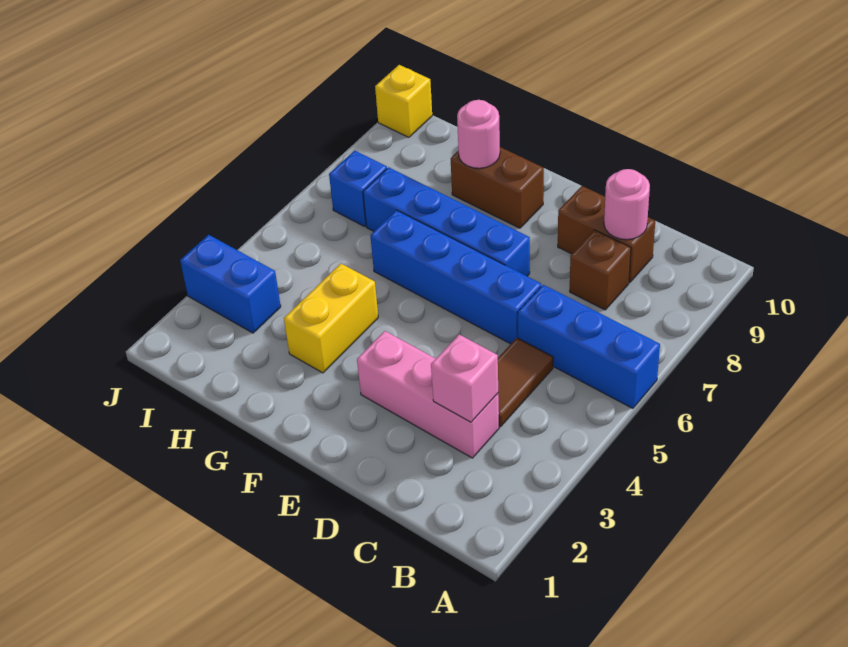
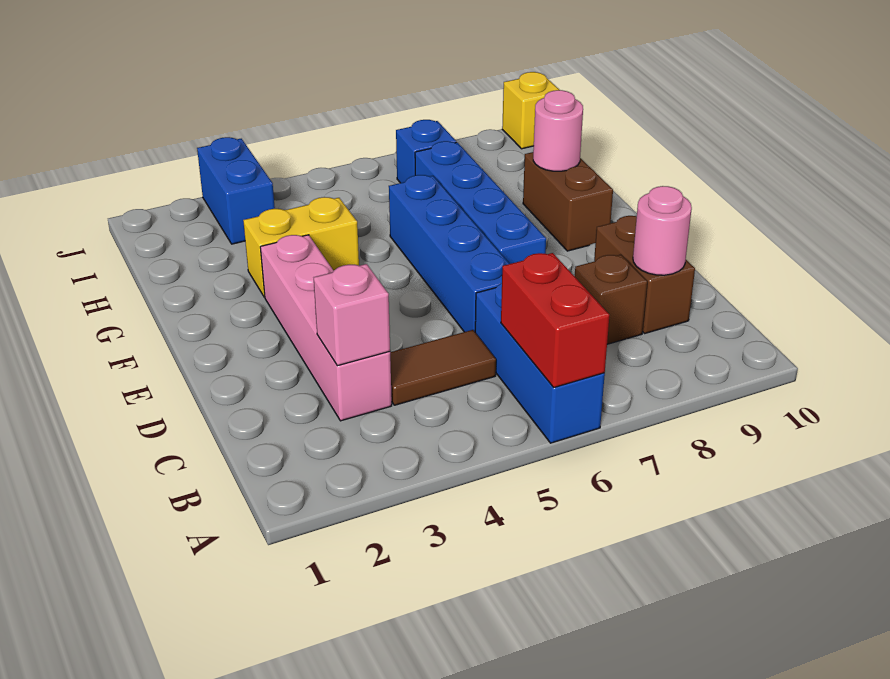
none -> red 1x2 brick [501,253,609,387]
pink 1x3 brick [357,331,499,458] -> pink 1x4 brick [260,235,392,421]

